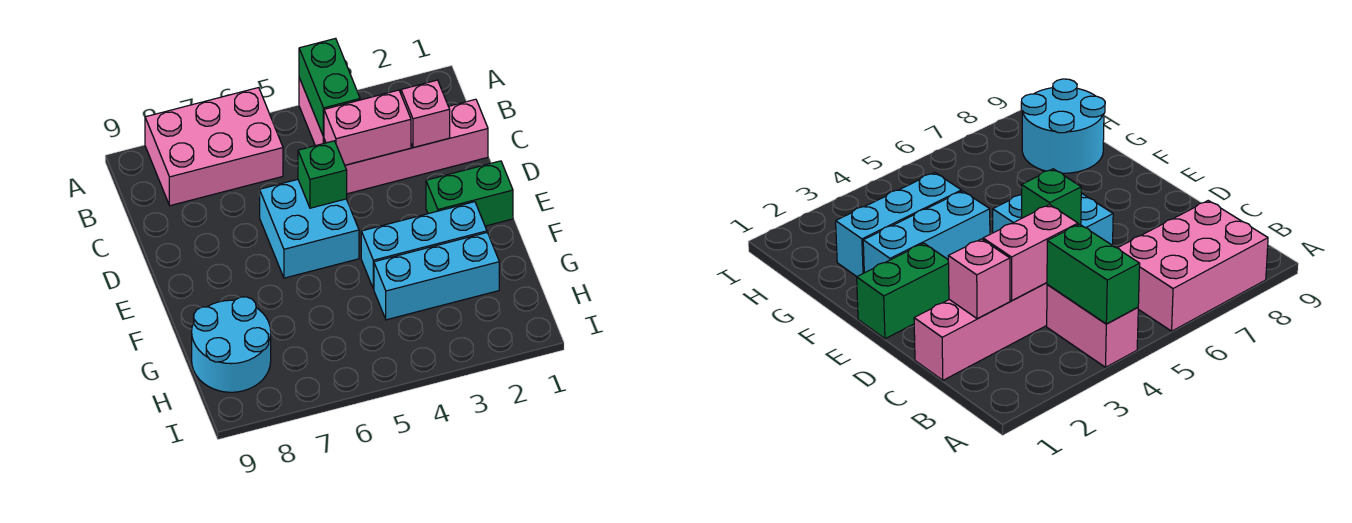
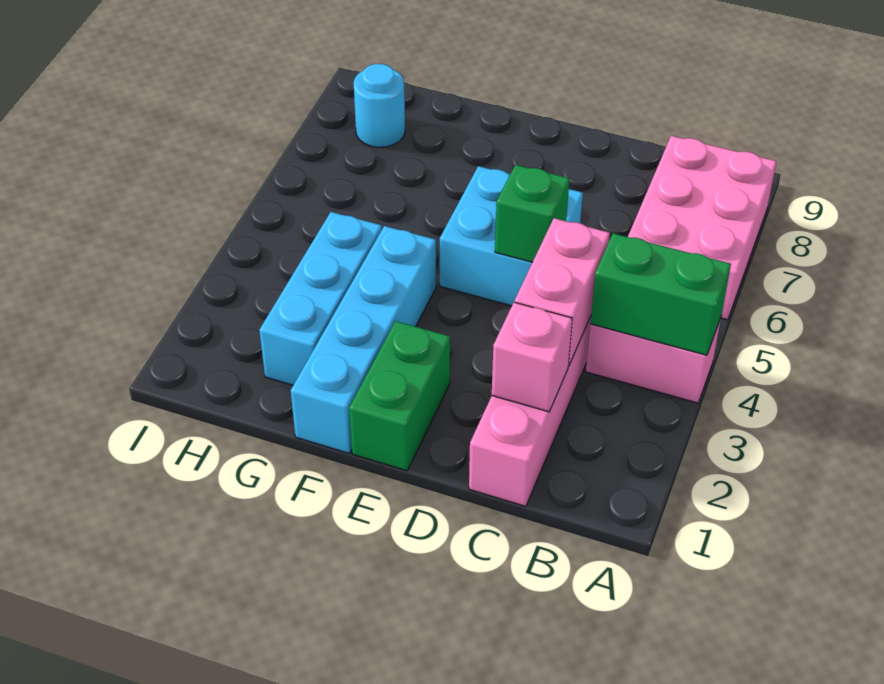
cyan 1x3 brick [361,202,487,289] -> cyan 1x4 brick [291,226,436,453]
cyan 2x2 round brick [192,297,271,392] -> cyan 1x1 round brick [354,64,405,147]

